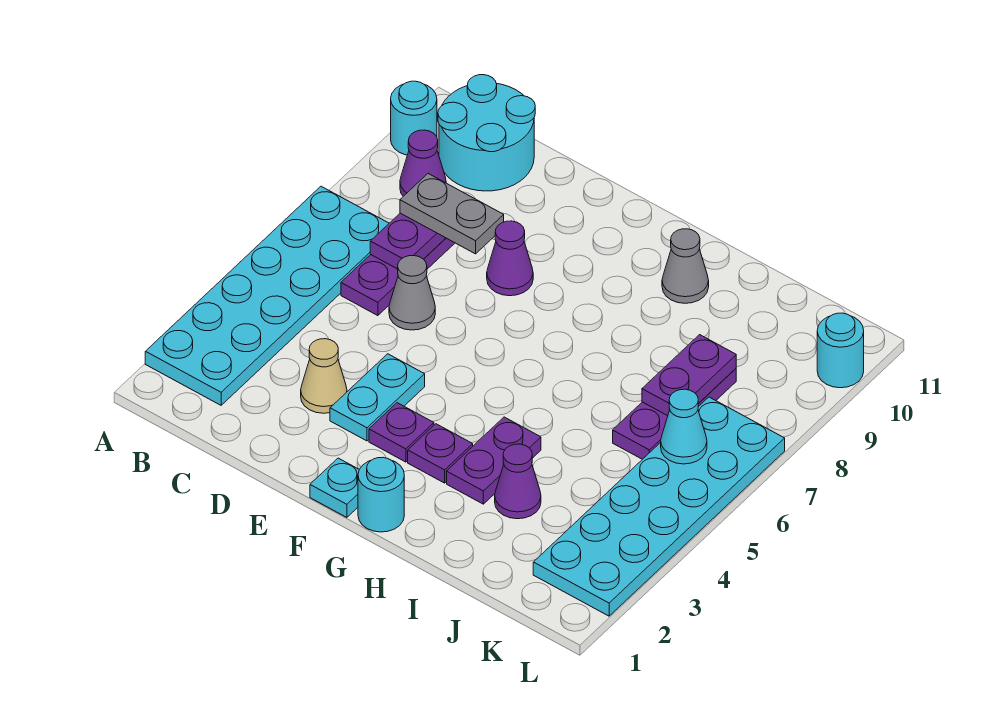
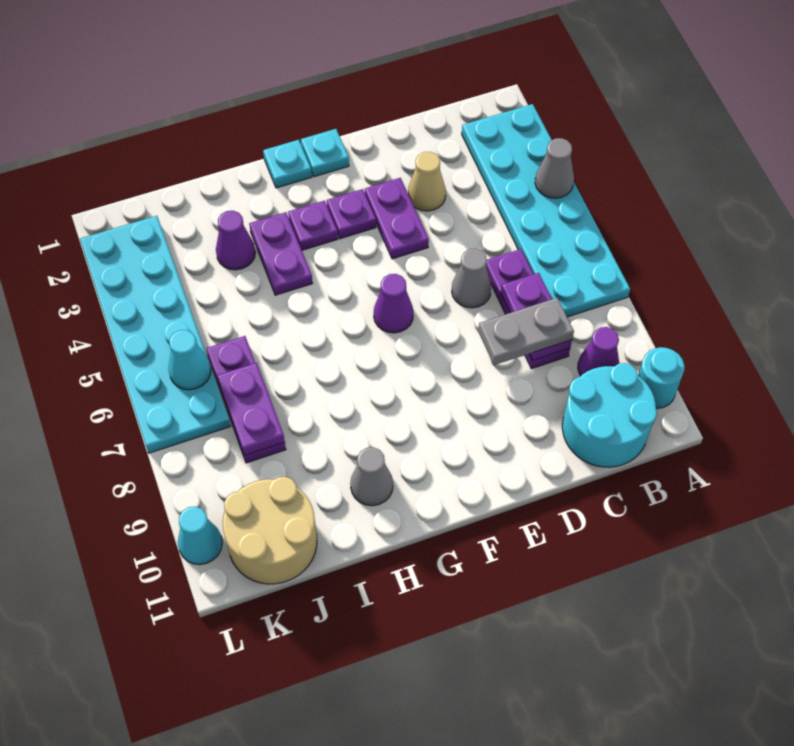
none -> grey 1x1 cone [535,138,574,198]
cyan 1x2 plate [330,354,425,441] -> purple 1x2 plate [365,178,429,259]
purple 1x1 cone [487,221,533,296] -> purple 1x1 cone moved to [374,274,413,333]
cyan 1x1 round brick [358,457,404,532] -> cyan 1x1 plate [263,140,312,188]
none -> tan 2x2 round brick [223,477,317,584]
cyan 1x1 round brick [817,313,864,388] -> cyan 1x1 cone [178,507,222,565]

